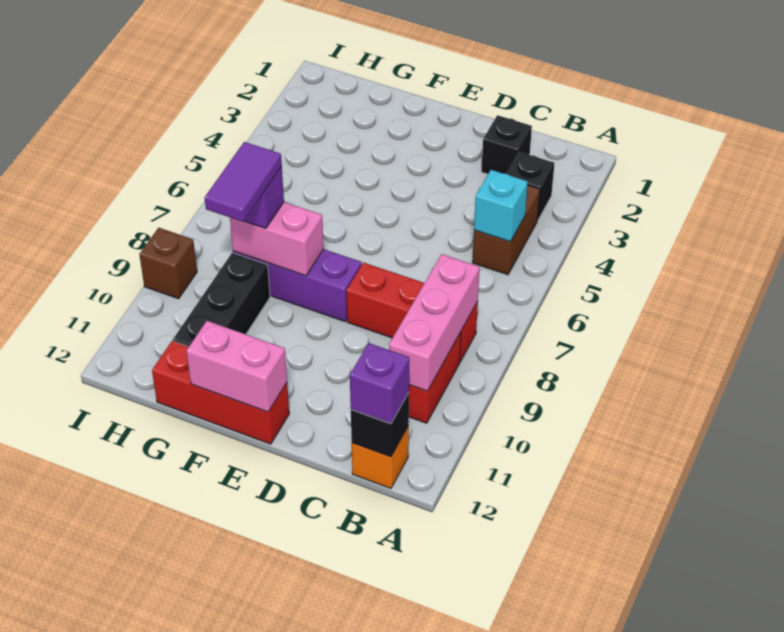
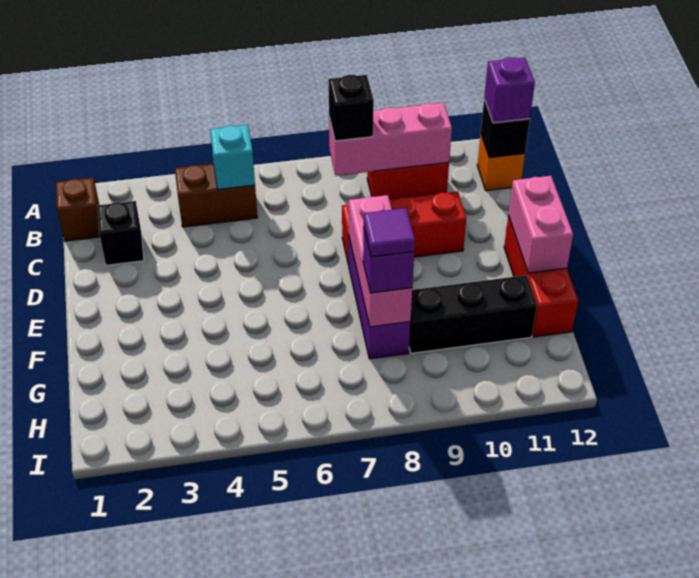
black 1x1 brick [507,152,555,221] -> black 1x1 brick moved to [328,75,374,141]
red 1x3 brick [346,263,478,361] -> red 1x3 brick turned to [342,192,466,265]
pink 1x2 brick [230,202,324,276] -> pink 1x3 brick [349,195,412,327]
purple 1x2 tile [205,142,282,222] -> purple 1x1 tile [364,208,415,257]
brown 1x1 brick [139,228,197,299] -> brown 1x1 brick moved to [56,178,100,241]

